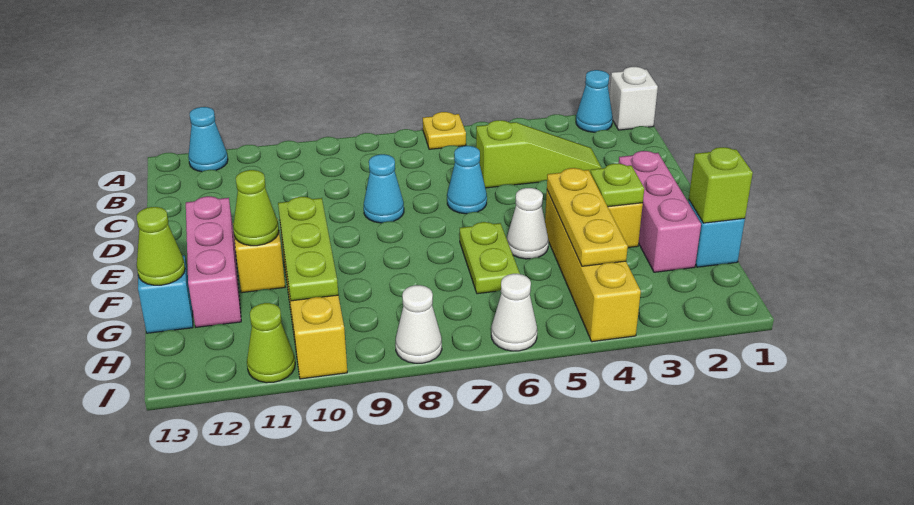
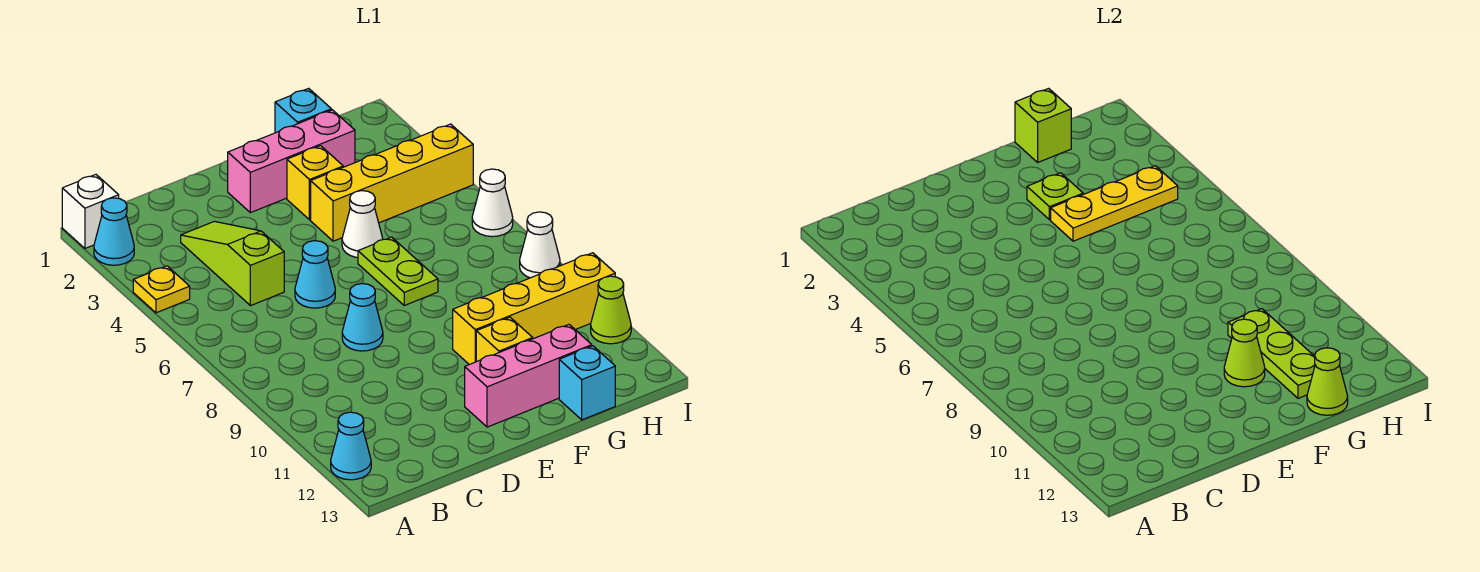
yellow 1x1 plate [423,112,466,149] -> yellow 1x1 plate moved to [133,266,190,313]
lime 1x2 plate [460,222,520,294] -> lime 1x2 plate turned to [358,237,438,305]
lime 1x3 plate [278,197,338,301] -> lime 1x3 plate turned to [1228,309,1315,398]

